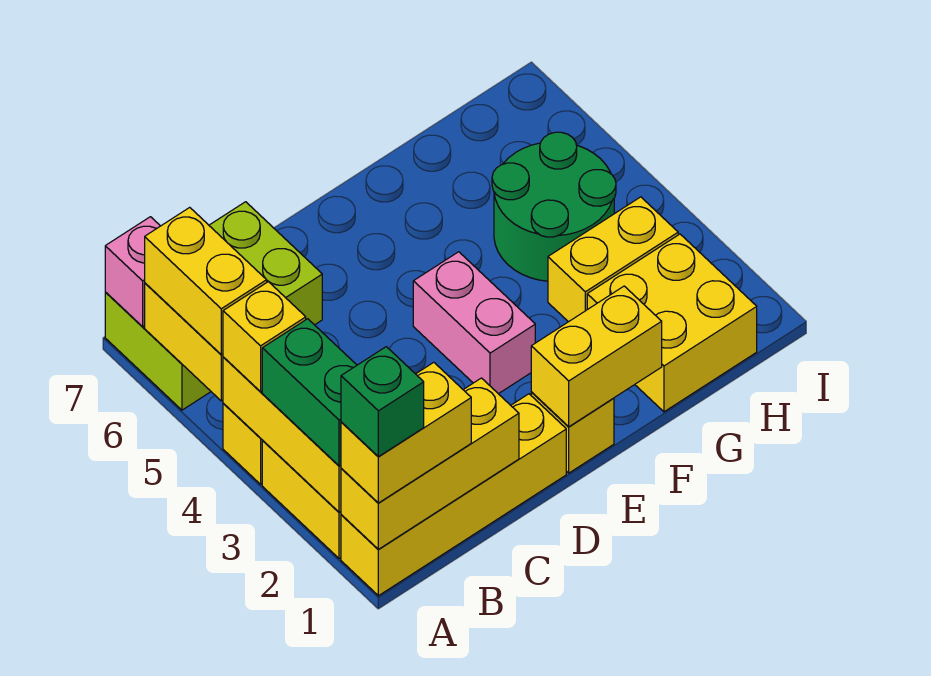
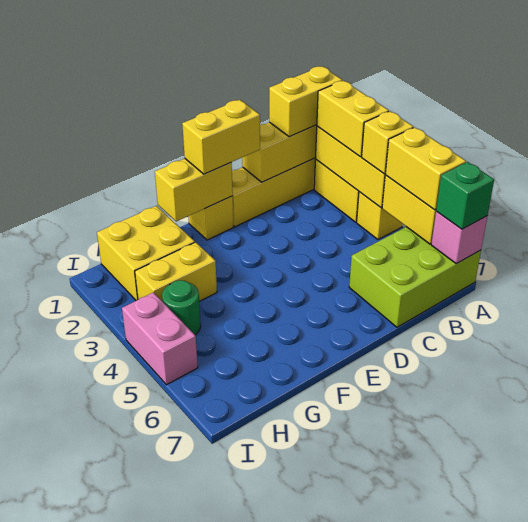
green 1x1 brick [341,347,424,457] -> green 1x1 brick moved to [436,162,494,229]
green 1x2 brick [262,319,357,466] -> yellow 1x2 brick [317,81,389,157]
none -> yellow 1x2 brick [182,100,260,174]
pink 1x2 brick [413,252,535,394] -> pink 1x2 brick moved to [122,292,198,385]
green 2x2 round brick [492,132,616,281] -> green 1x1 round brick [162,280,201,335]

